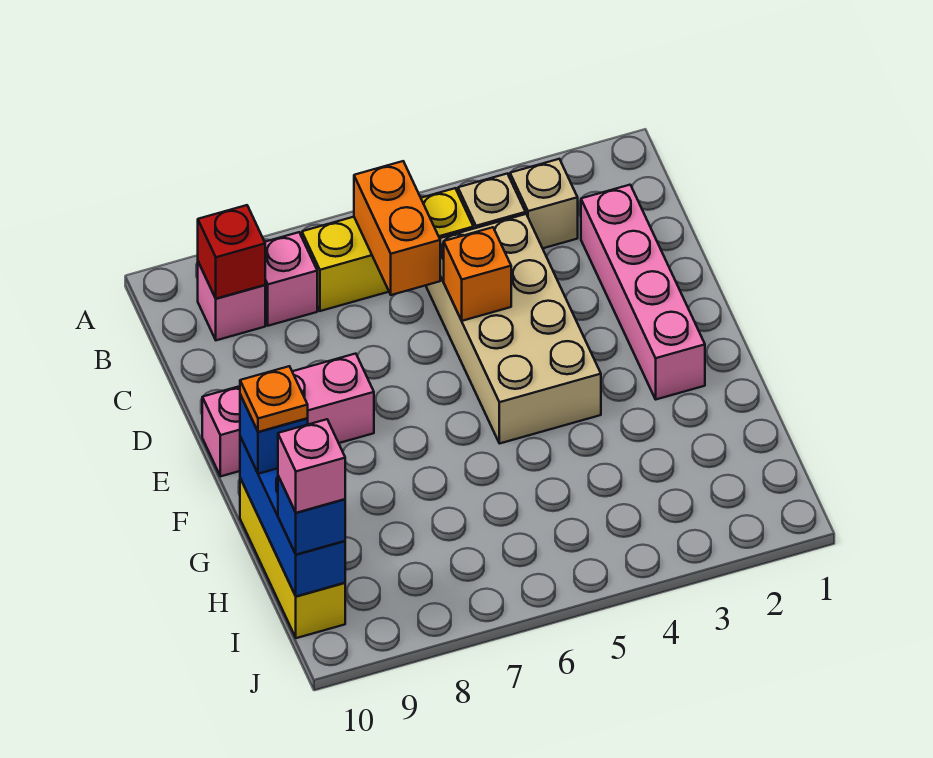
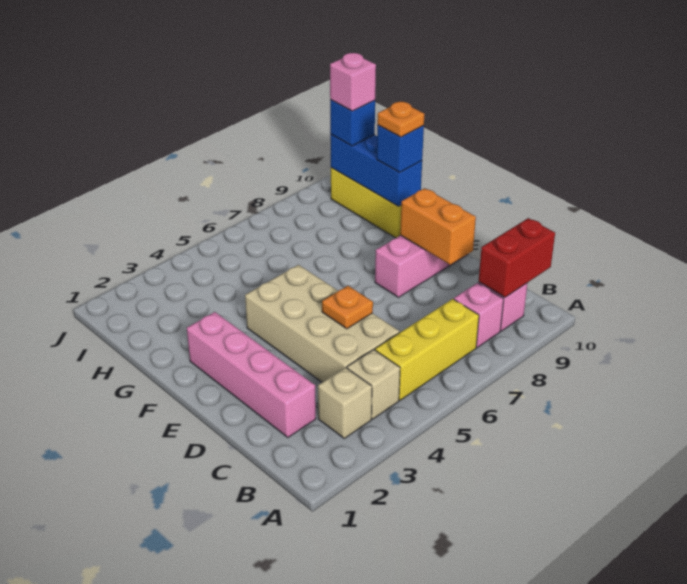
orange 1x2 brick [354,161,440,295] -> orange 1x2 brick moved to [400,188,476,265]
red 1x1 brick [198,205,265,299] -> red 1x2 brick [479,218,555,297]
orange 1x1 brick [444,227,511,321] -> orange 1x1 plate [322,286,373,329]

